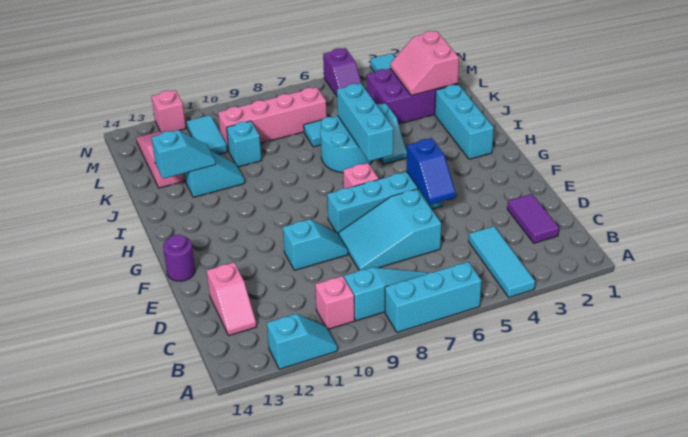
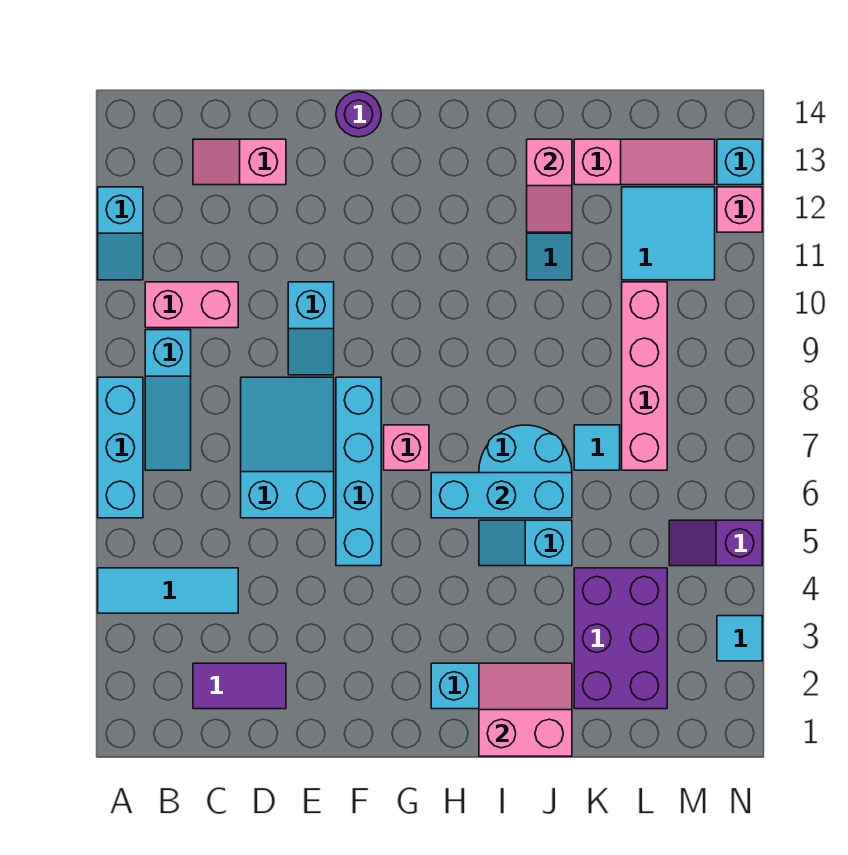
pink 1x1 brick [315,276,355,329] -> pink 1x2 brick [145,282,238,328]
blue 1x2 slope [407,138,456,205] -> none
cyan 1x2 slope [151,130,216,179] -> pink 1x2 slope [527,139,572,232]
pink 2x2 slope [390,31,459,95] -> pink 2x2 slope moved to [479,663,572,756]
cyan 1x1 brick [227,121,261,167] -> cyan 1x1 brick moved to [717,139,762,185]
cyan 1x2 tile [187,115,227,154] -> cyan 2x2 tile [622,187,715,280]

